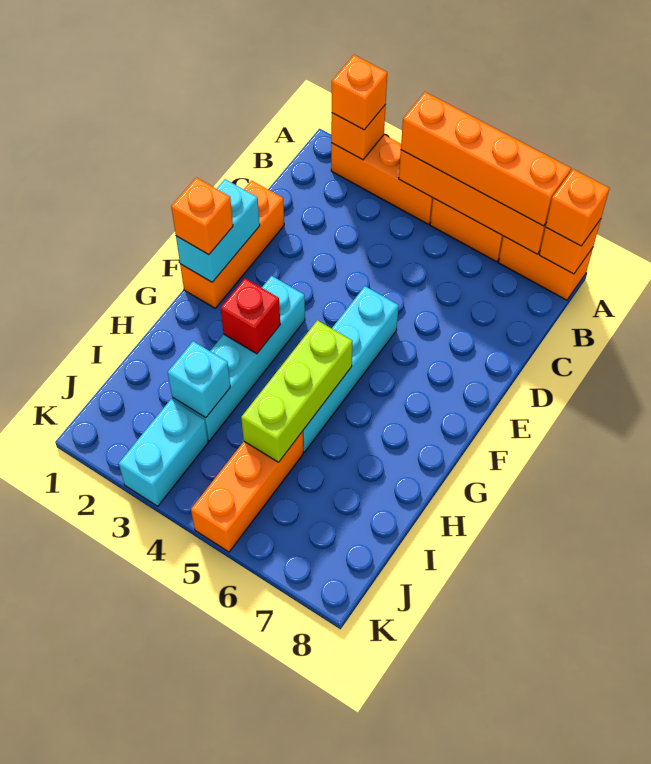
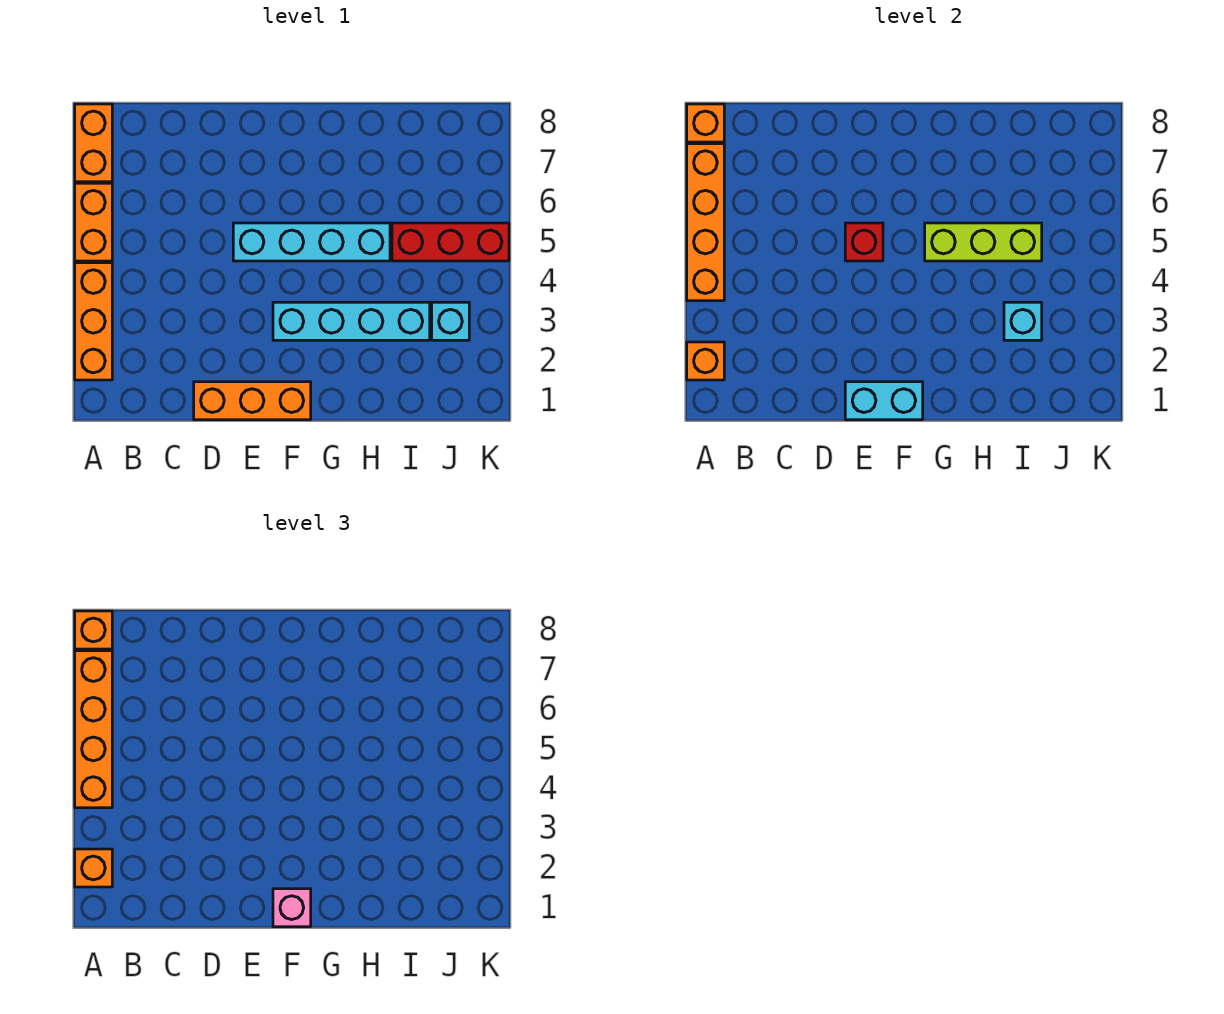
orange 1x1 brick [171,178,233,255] -> pink 1x1 brick [273,889,311,927]
red 1x1 brick [221,278,280,354] -> red 1x1 brick moved to [845,223,883,261]
orange 1x3 brick [191,431,303,552] -> red 1x3 brick [392,223,509,261]
cyan 1x2 brick [119,399,208,506] -> cyan 1x1 brick [432,302,469,340]

